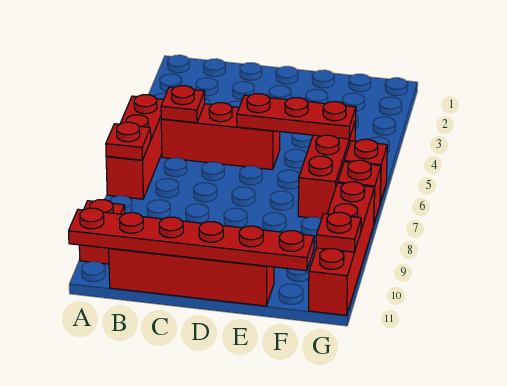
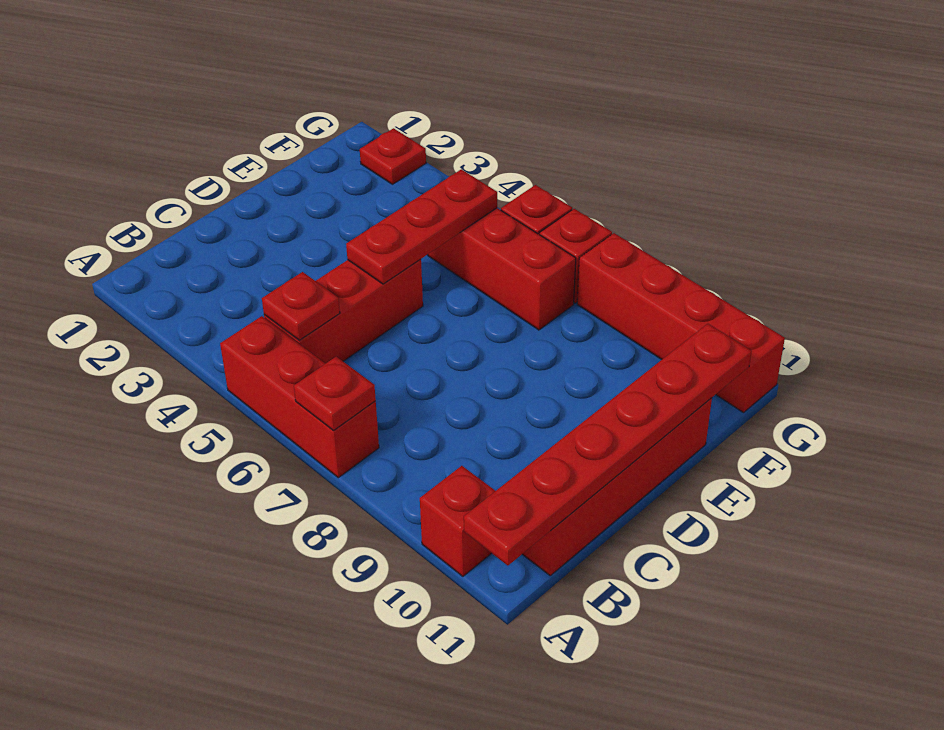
red 1x1 plate [316,212,361,252] -> red 1x1 plate moved to [360,128,426,184]

